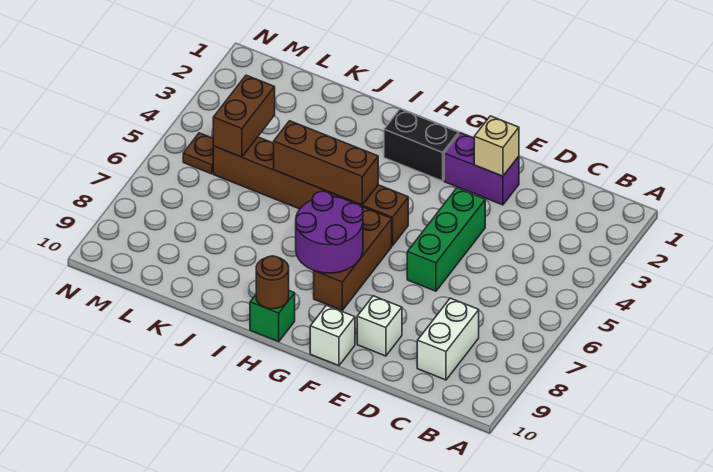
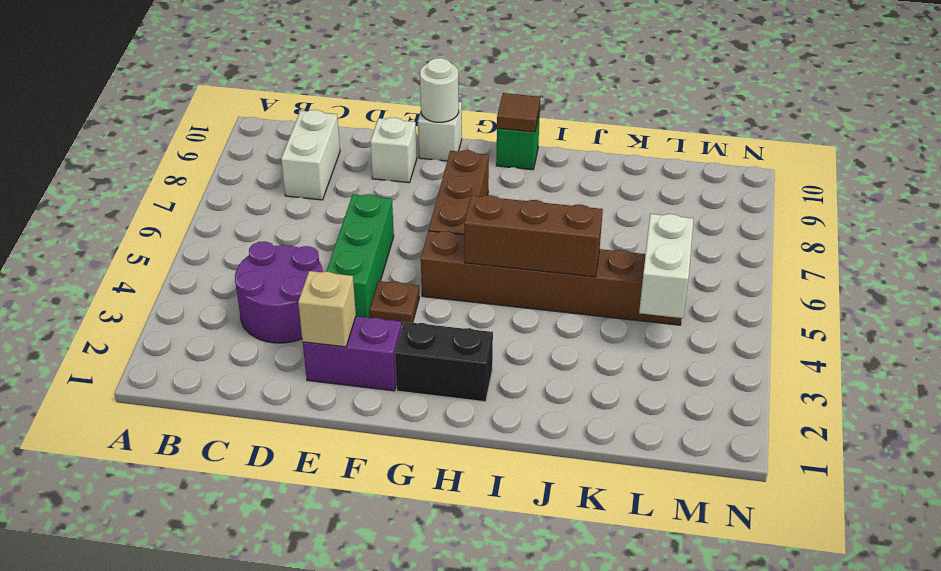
none -> white 1x1 round brick [420,58,459,122]
purple 2x2 round brick [296,191,363,273] -> purple 2x2 round brick moved to [235,241,323,343]
brown 1x1 round brick [256,256,289,309] -> brown 1x1 tile [497,93,540,132]
brown 1x2 brick [213,75,275,157] -> white 1x2 brick [639,214,693,318]
brown 1x1 plate [183,133,213,174] -> brown 1x1 plate moved to [370,281,419,325]

